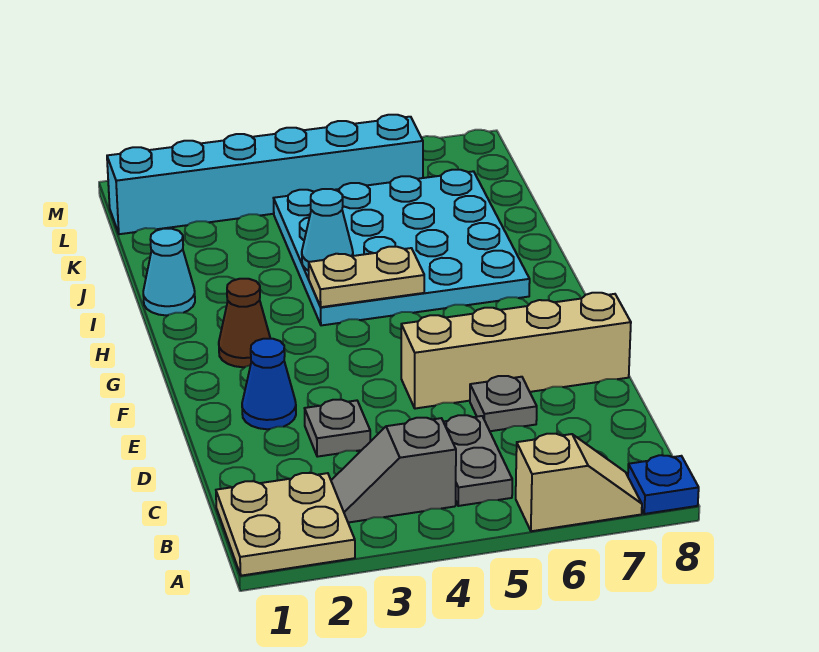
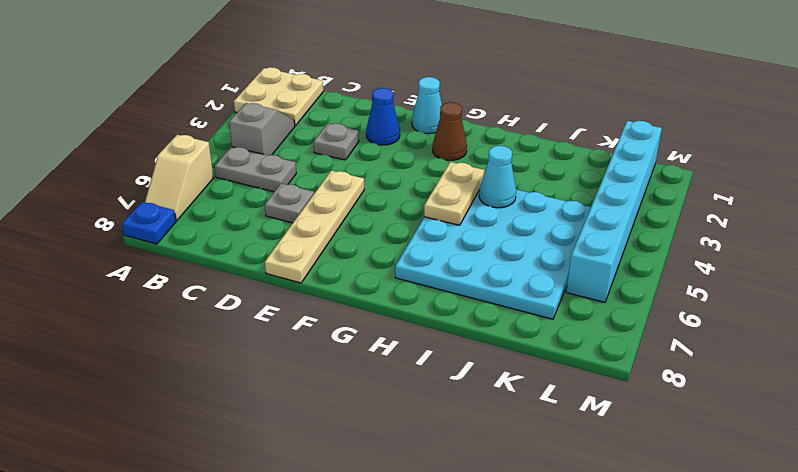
tan 1x4 brick [401,293,631,409] -> tan 1x4 plate [265,171,364,283]
cyan 1x1 cone [143,229,195,316] -> cyan 1x1 cone moved to [412,77,442,134]

